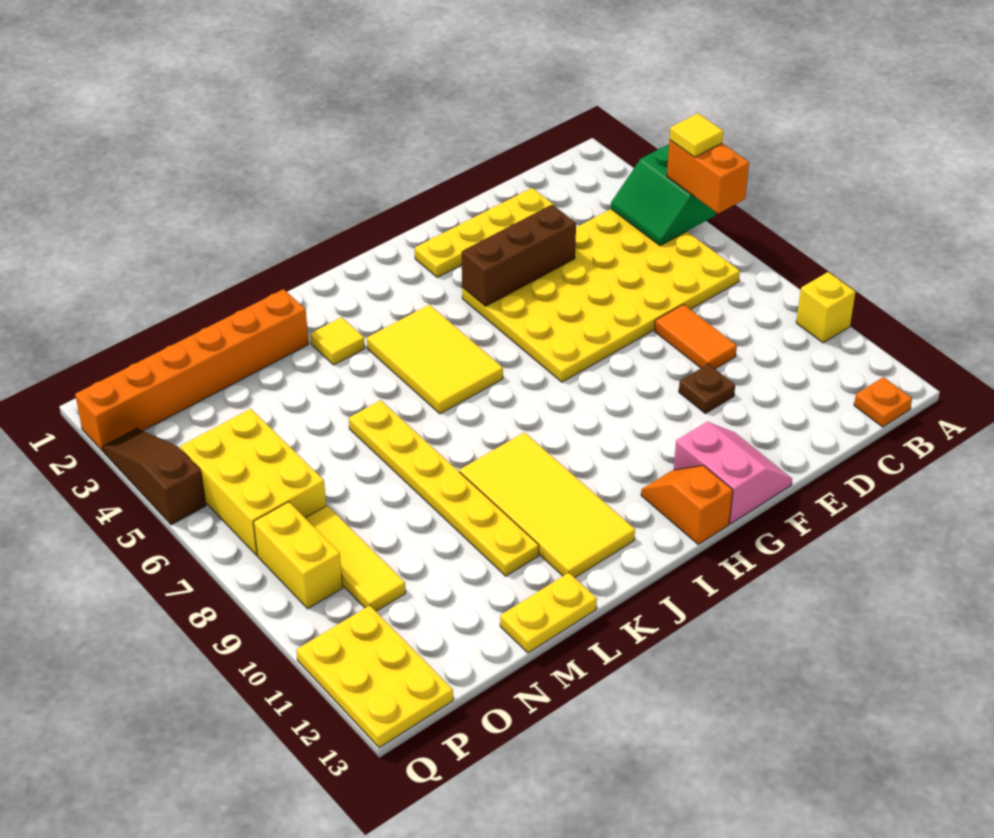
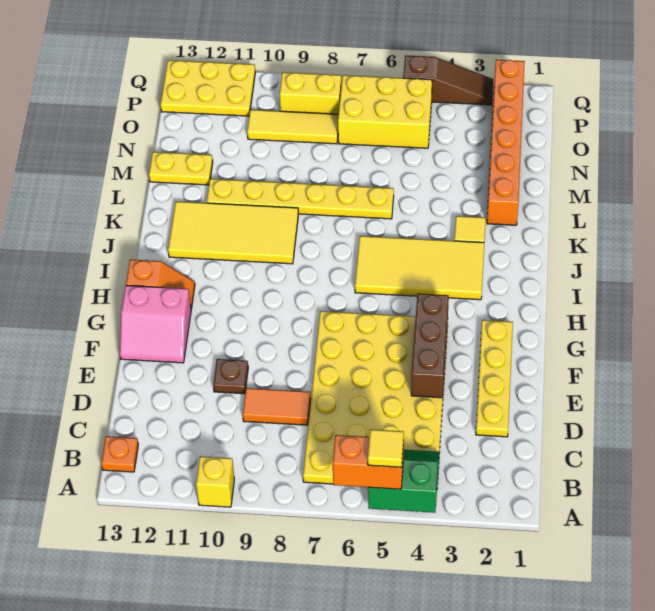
yellow 2x3 tile [367,305,503,414] -> yellow 2x4 tile [355,236,484,300]
yellow 1x2 plate [500,573,597,653] -> yellow 1x2 plate turned to [149,152,213,185]

